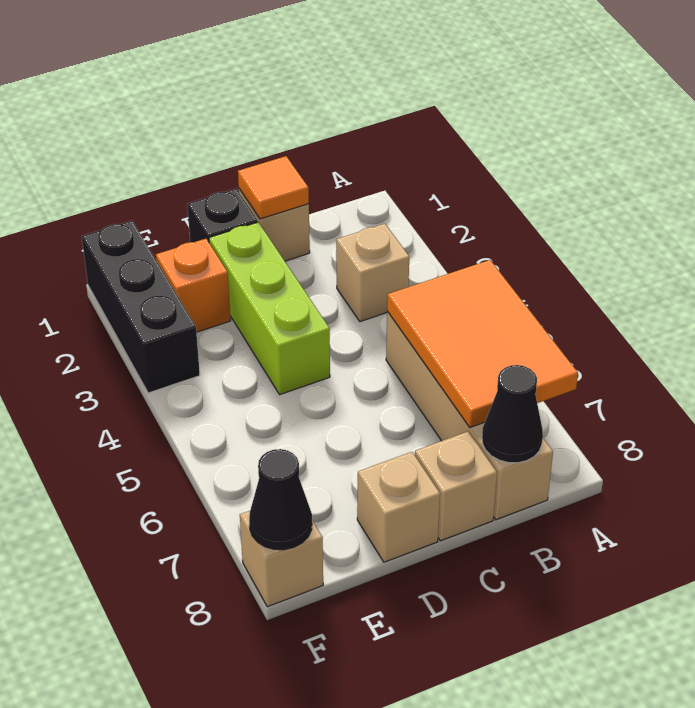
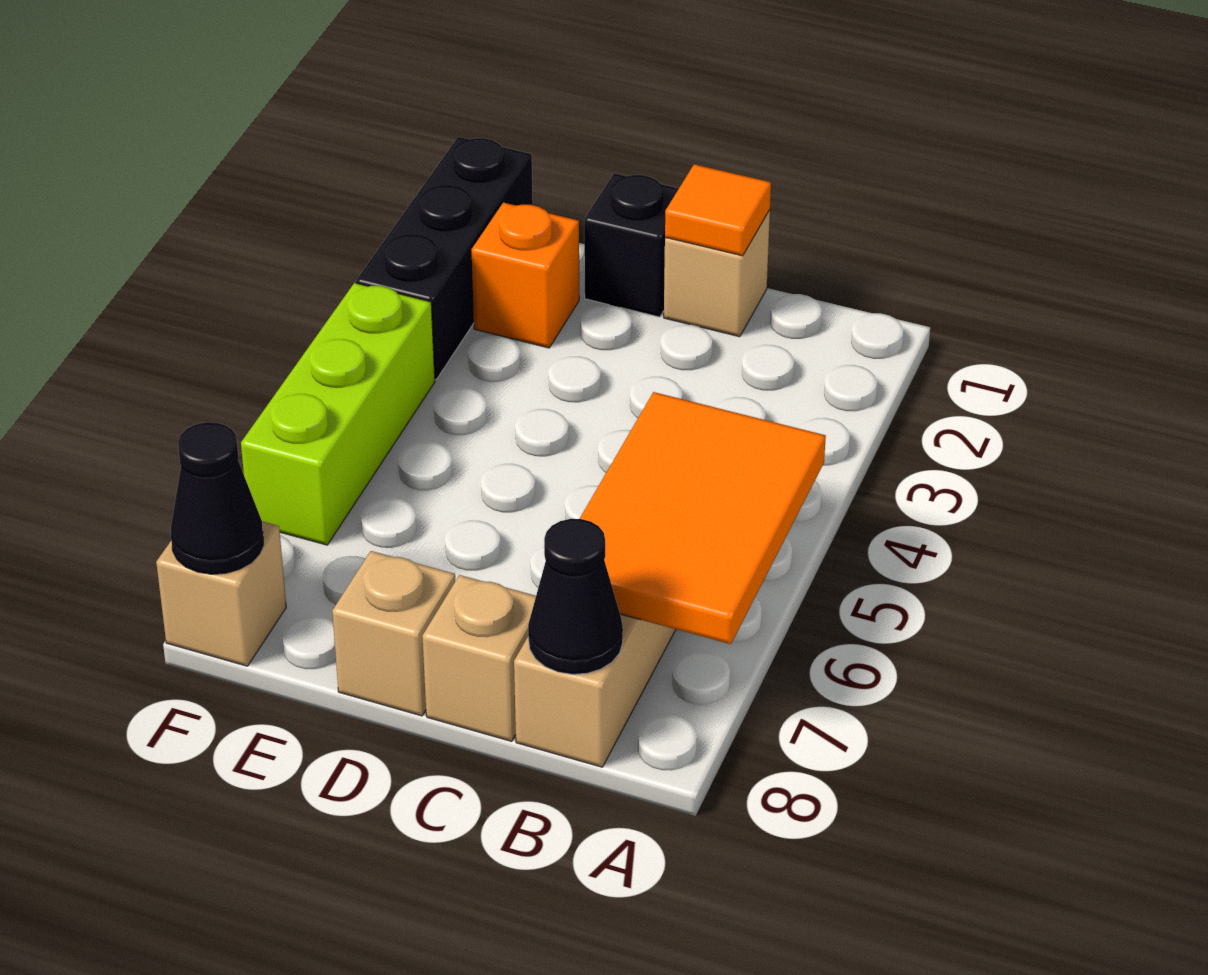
tan 1x1 brick [336,224,409,322] -> none
lime 1x3 brick [209,222,330,395] -> lime 1x3 brick moved to [241,283,435,545]

